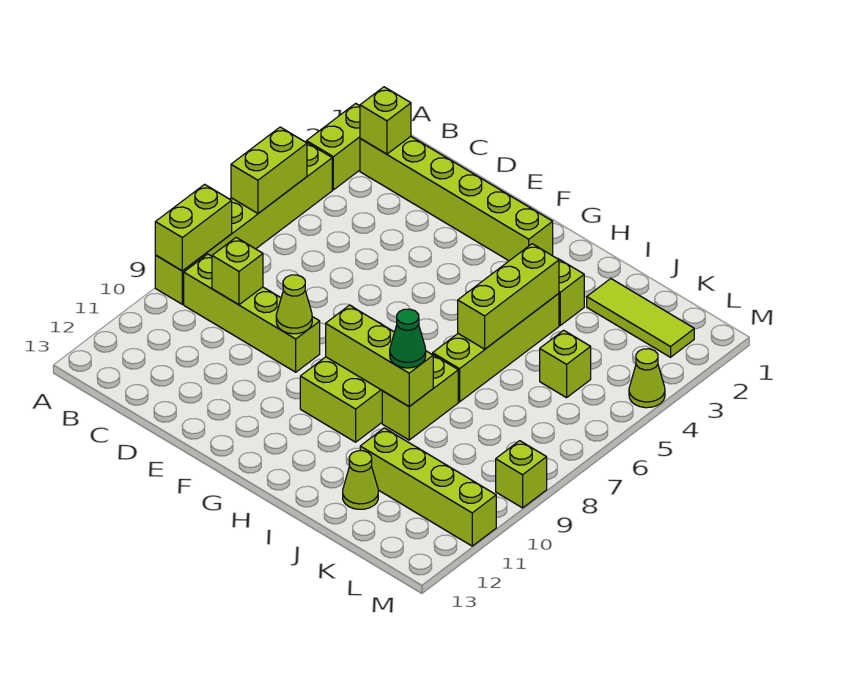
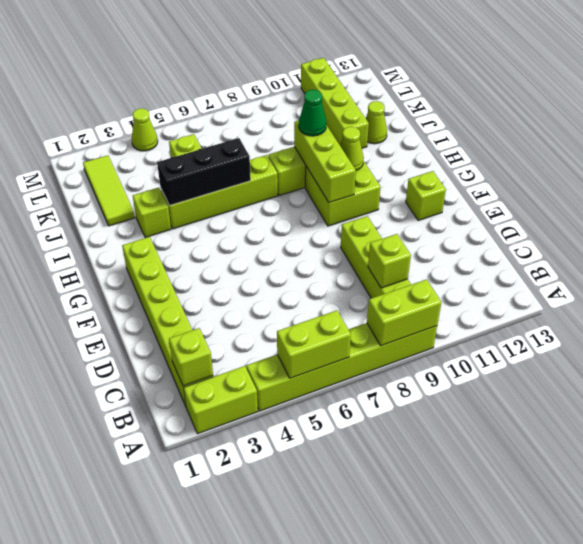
lime 1x1 cone [276,275,312,334] -> lime 1x1 cone moved to [340,127,364,171]
lime 1x3 brick [458,244,559,349] -> black 1x3 brick [157,138,251,206]
lime 1x1 brick [496,441,547,508] -> lime 1x1 brick moved to [406,171,446,220]

